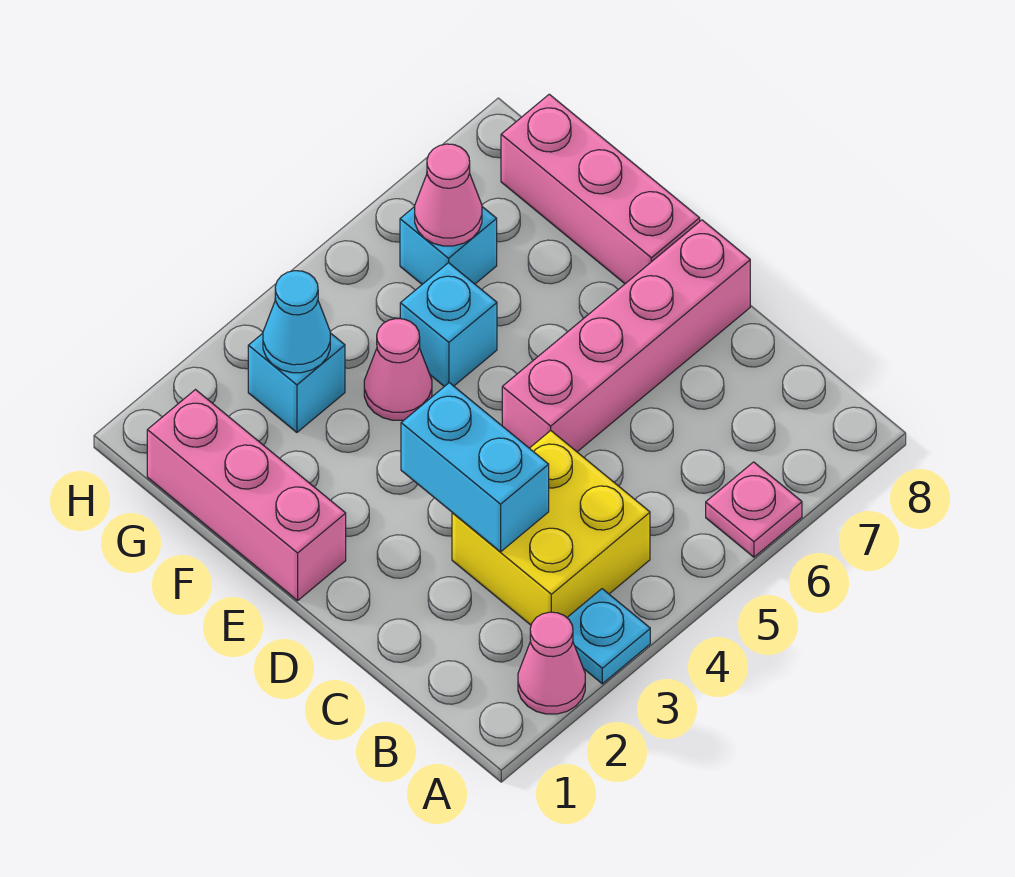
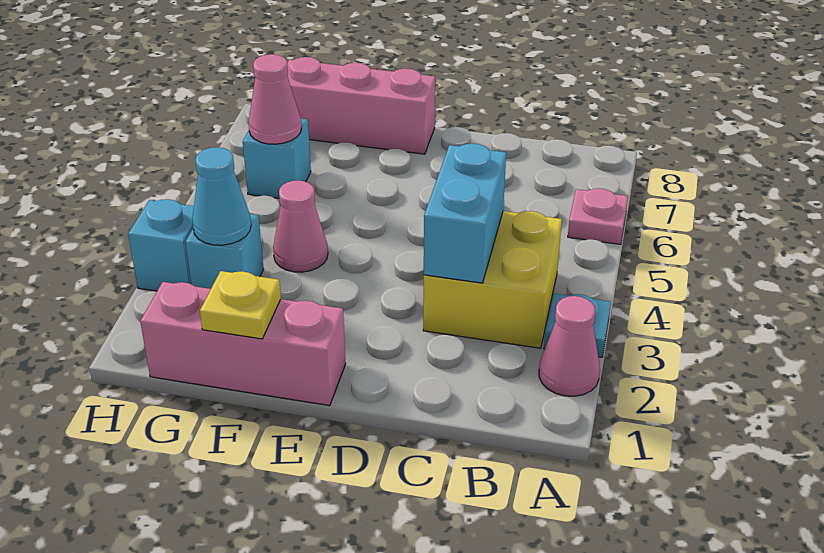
cyan 1x2 brick [401,383,549,552] -> cyan 1x2 brick turned to [424,144,506,283]
pink 1x4 brick [502,220,750,452] -> none
none -> yellow 1x1 plate [200,271,281,339]
cyan 1x1 brick [400,263,497,386] -> cyan 1x1 brick moved to [128,199,194,291]

